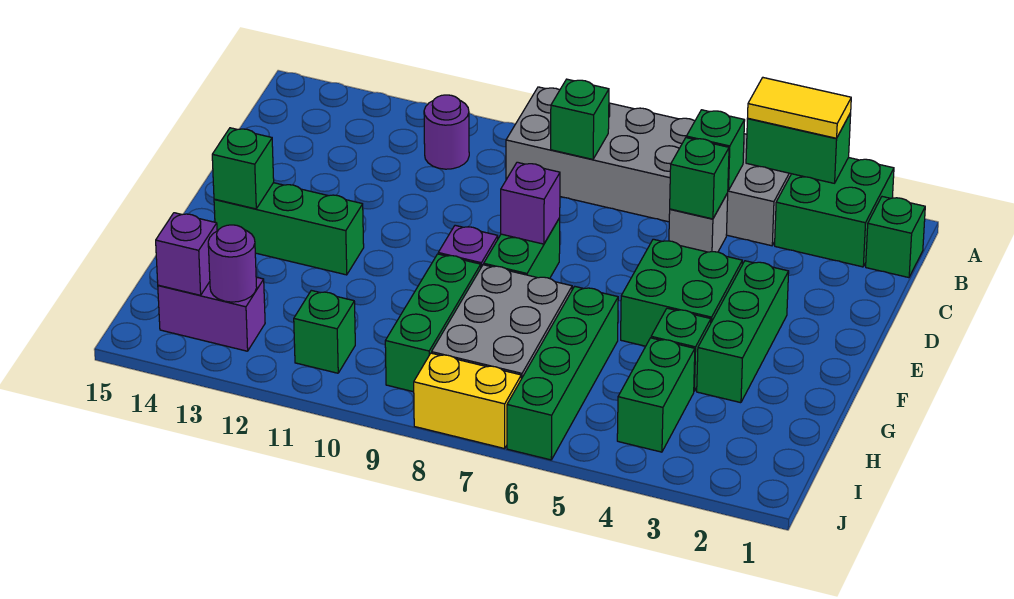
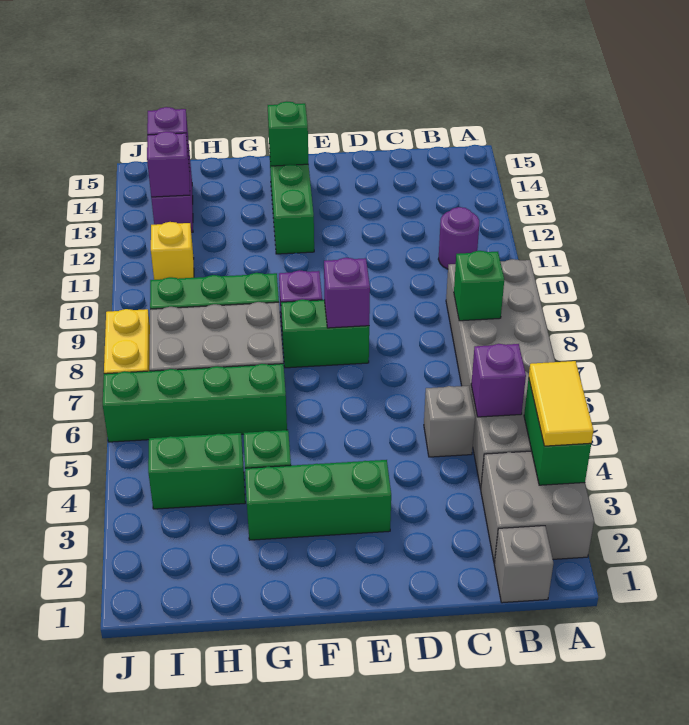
green 2x2 brick [775,158,894,267] -> grey 2x2 brick [481,451,594,563]
green 1x1 brick [866,197,925,278] -> grey 1x1 brick [494,526,553,603]
green 1x1 brick [686,110,745,190] -> purple 1x1 brick [471,344,526,417]
green 1x1 brick [670,138,729,219] -> none
green 2x2 brick [621,239,742,346] -> none
green 1x1 brick [294,290,355,373] -> yellow 1x1 brick [151,222,194,280]
purple 1x1 round brick [208,225,257,302] -> purple 1x1 brick [147,131,190,197]

